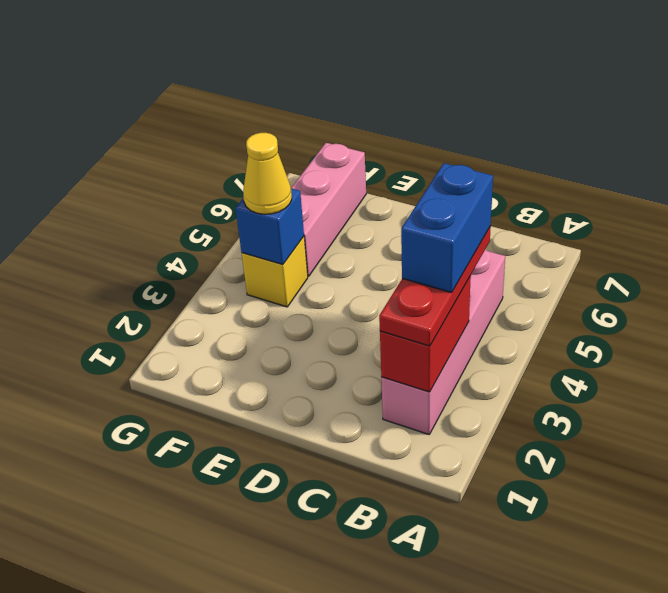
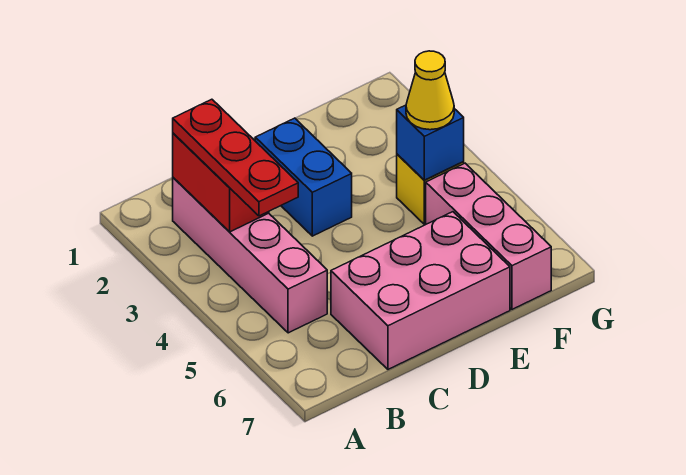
blue 1x2 brick [401,163,493,293] -> blue 1x2 brick moved to [255,118,352,236]
none -> pink 2x3 brick [331,212,510,369]

